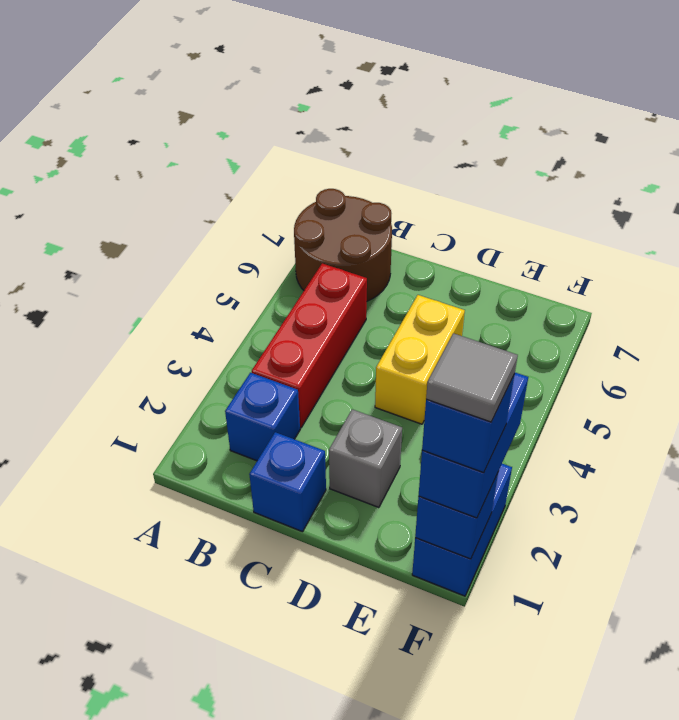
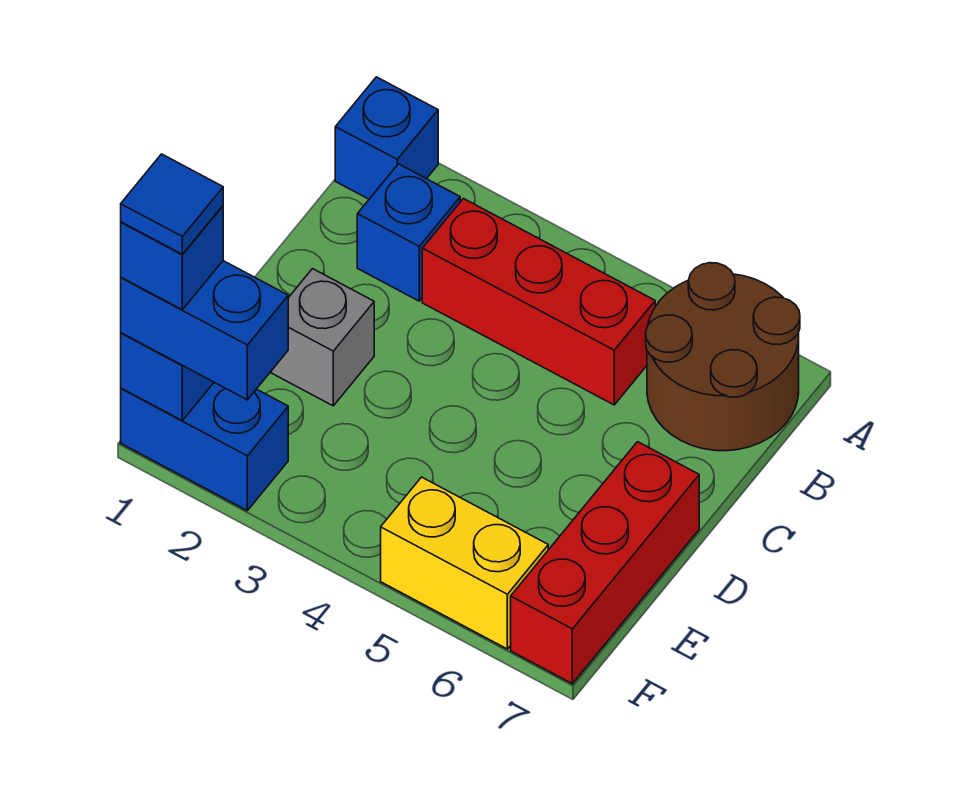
blue 1x1 brick [249,432,326,532] -> blue 1x1 brick moved to [335,77,438,199]
yellow 1x2 brick [375,295,465,424] -> yellow 1x2 brick moved to [381,477,548,649]
none -> red 1x3 brick [511,442,699,684]
grey 1x1 tile [426,333,518,422] -> blue 1x1 tile [121,154,223,254]

